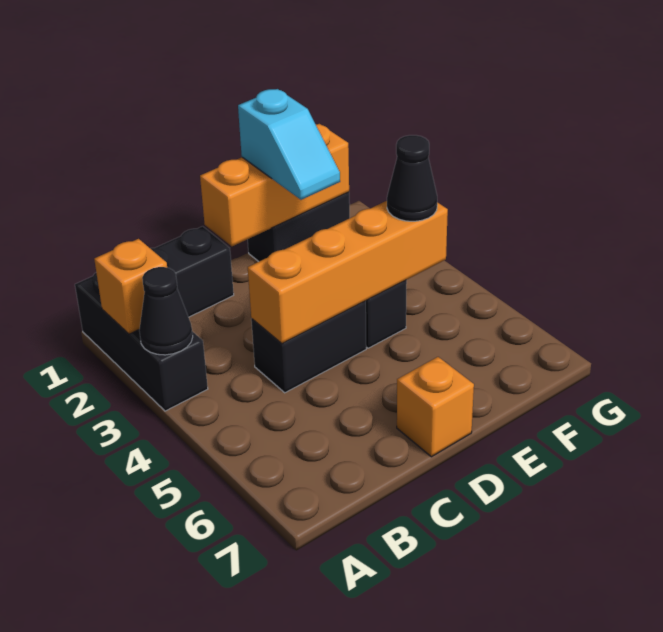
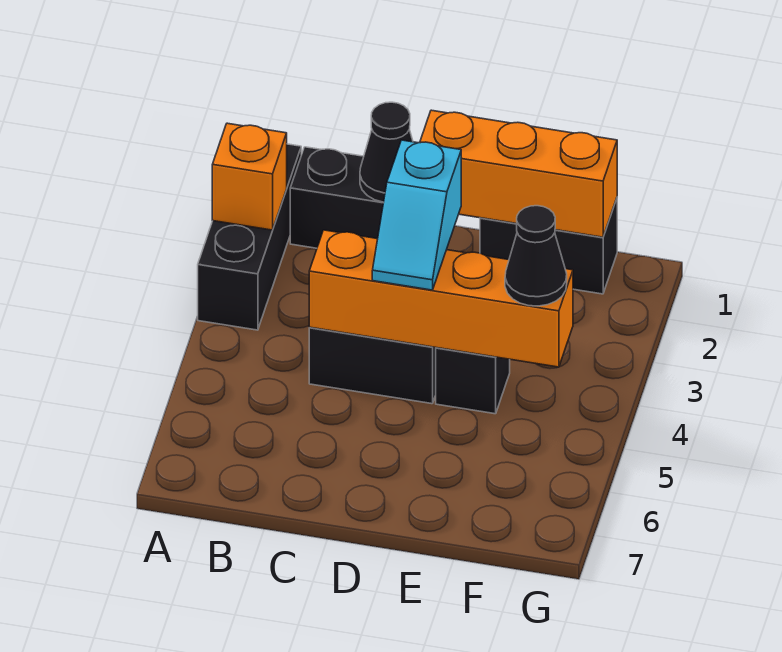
black 1x1 cone [139,267,193,355] -> black 1x1 cone moved to [360,102,413,202]
orange 1x1 brick [397,357,474,457] -> none
cyan 1x2 slope [238,89,340,200] -> cyan 1x2 slope moved to [372,140,461,290]

